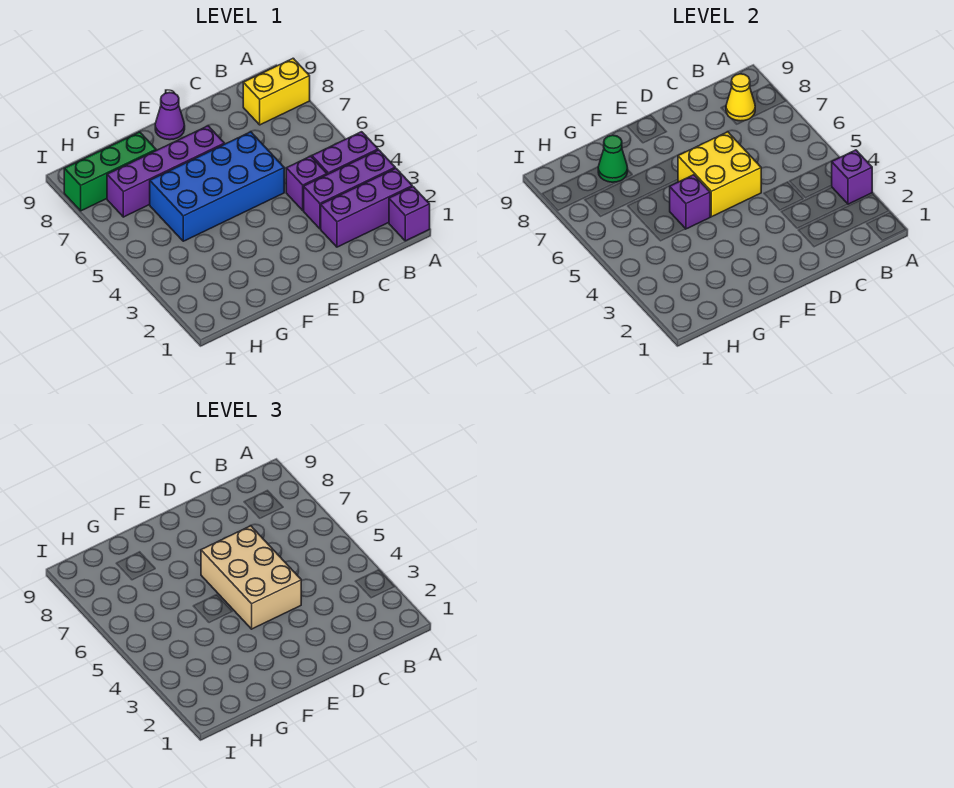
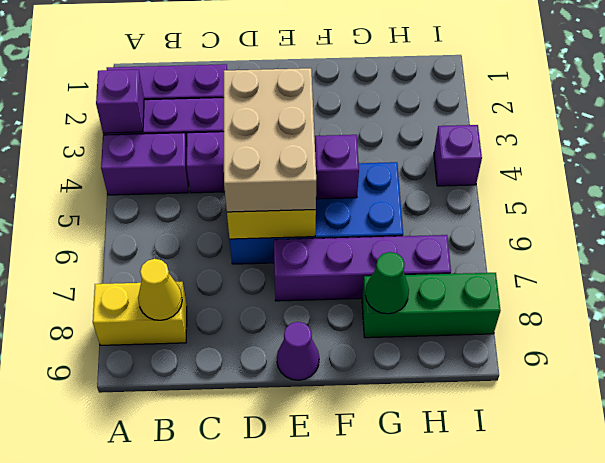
purple 1x1 brick [389,187,430,241] -> purple 1x1 brick moved to [434,125,482,186]

